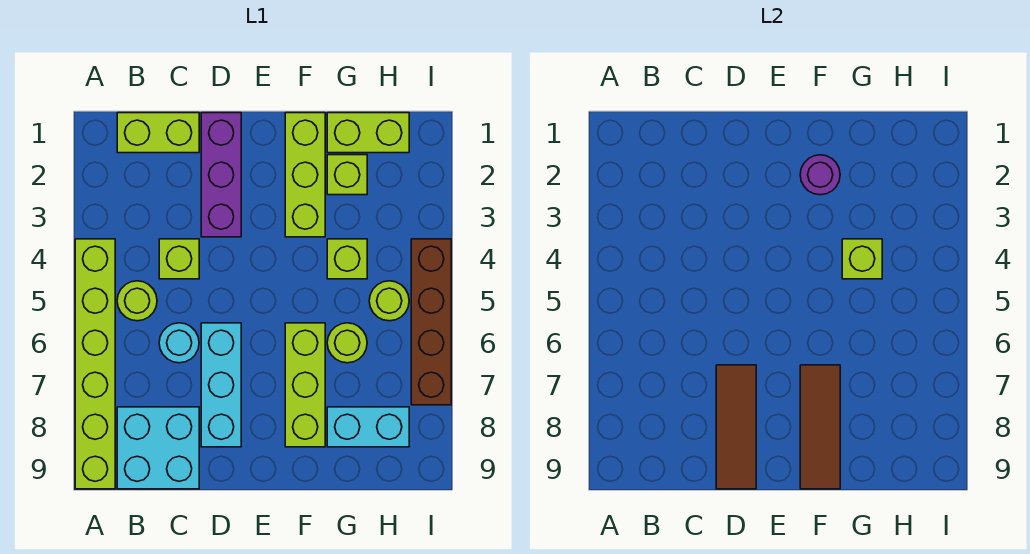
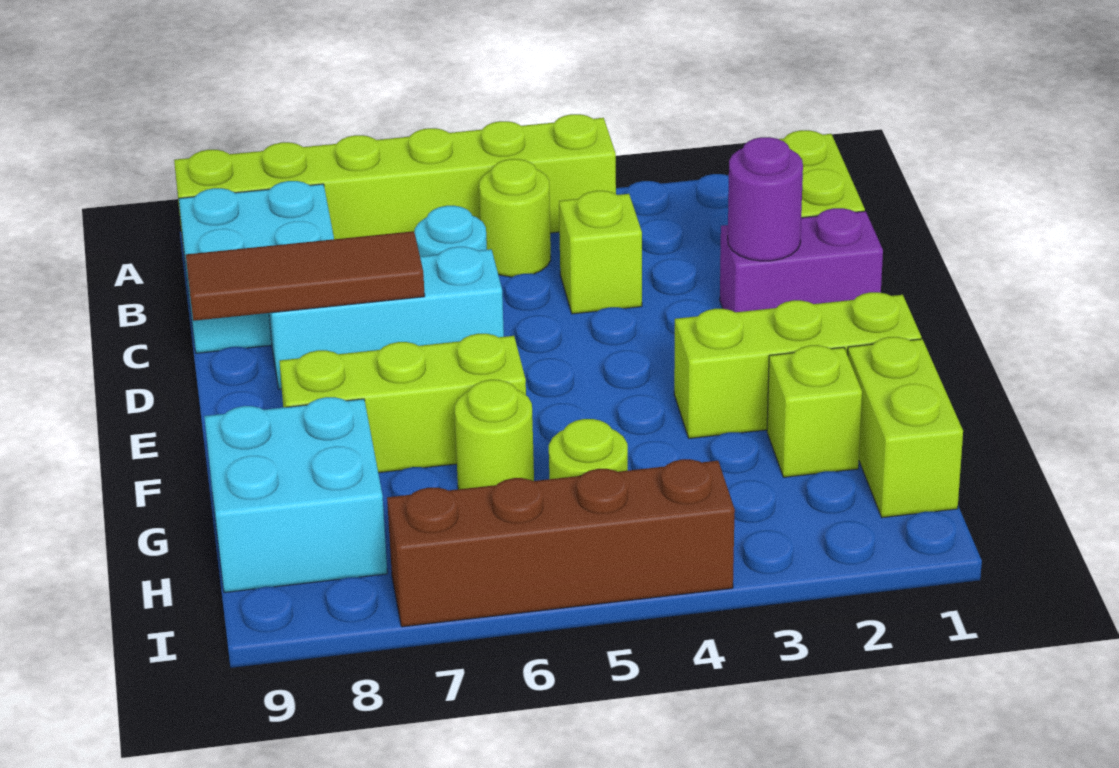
purple 1x3 brick [201,113,241,237] -> purple 1x2 brick [720,208,883,312]
purple 1x1 round brick [800,155,840,195] -> purple 1x1 round brick moved to [728,137,803,261]
brown 1x3 tile [800,365,840,489] -> none
lime 1x1 brick [327,239,367,279] -> none
lime 1x1 brick [842,239,882,279] -> none
cyan 1x2 brick [327,407,409,447] -> cyan 2x2 brick [204,397,387,593]

